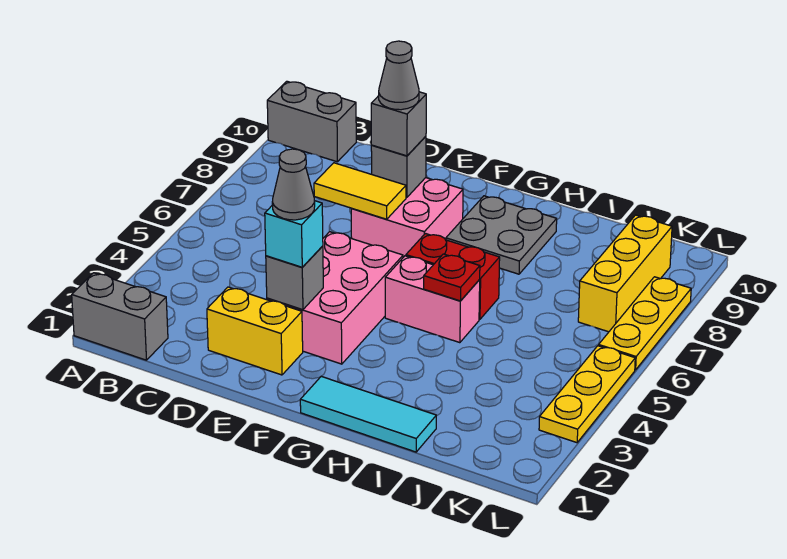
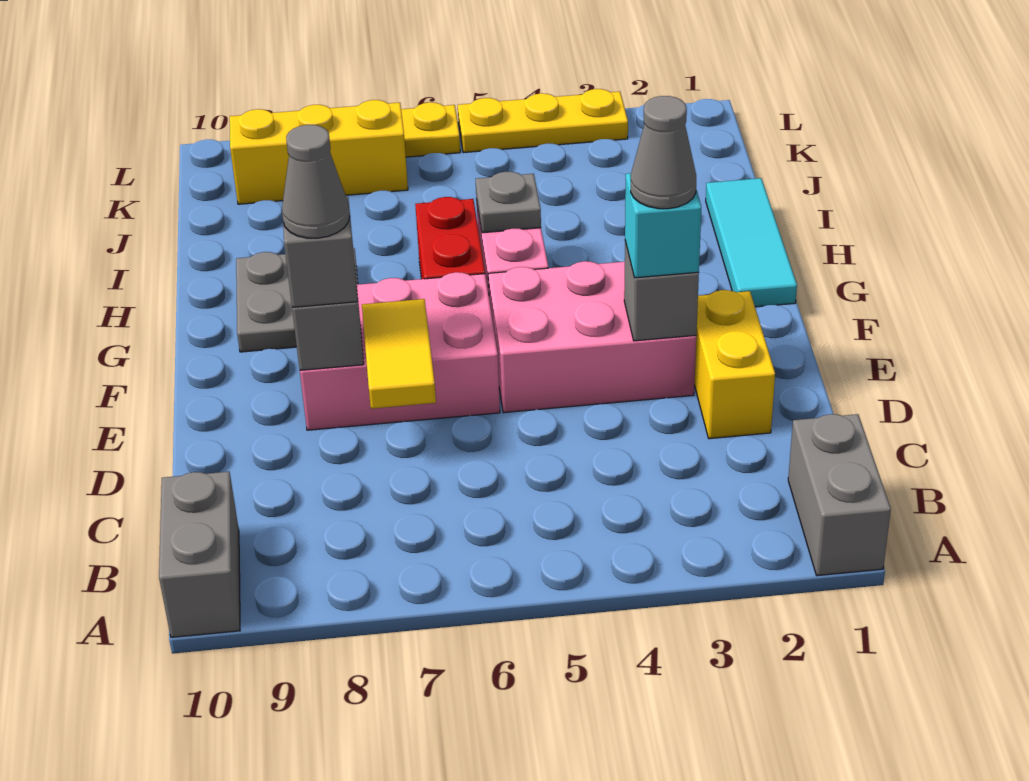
pink 2x2 brick [351,178,463,257] -> pink 2x3 brick [300,272,500,430]
red 1x1 plate [424,254,480,301] -> grey 1x1 plate [476,172,541,233]

